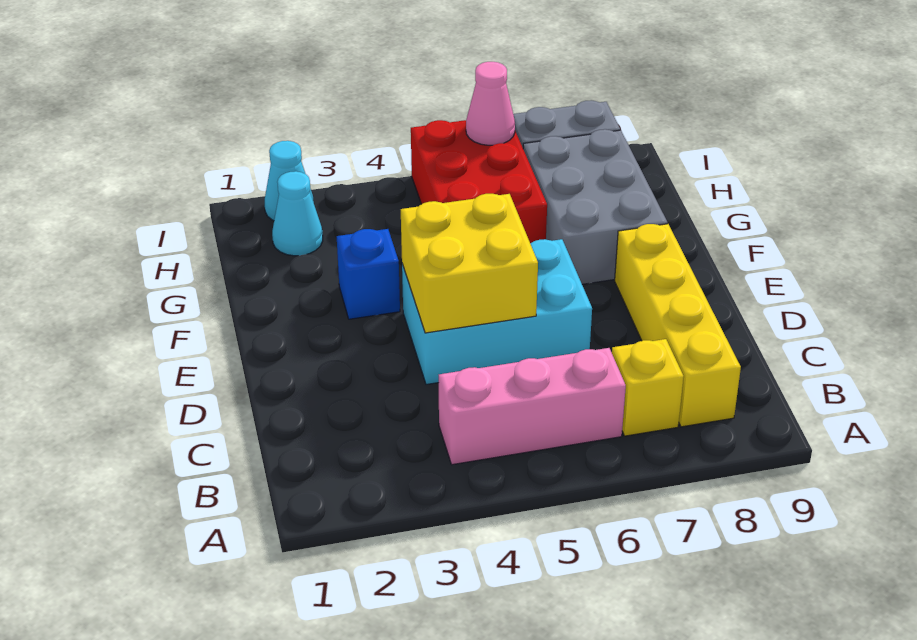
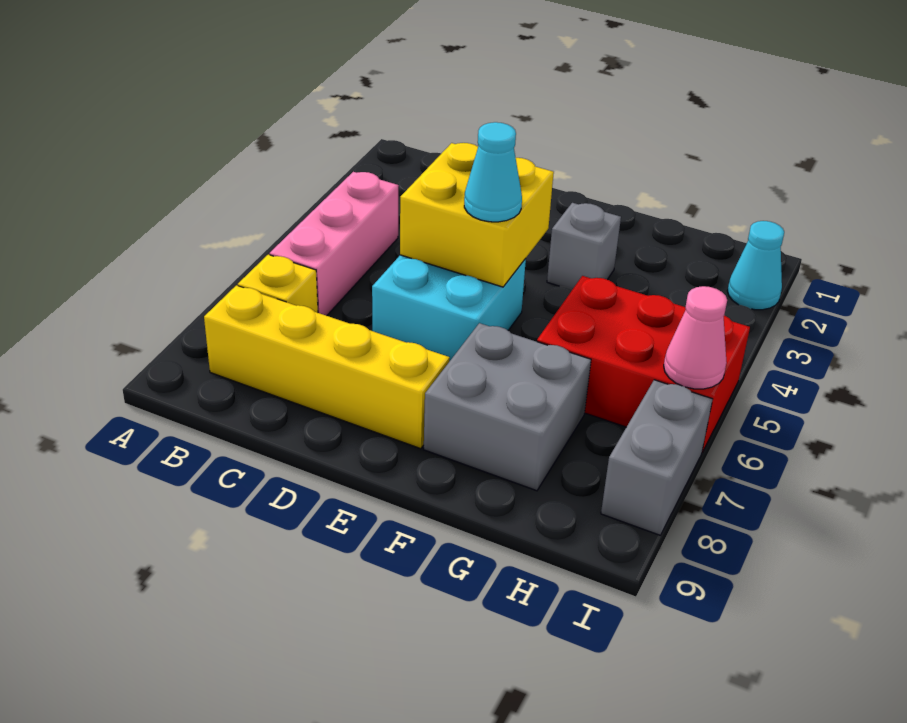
cyan 2x3 brick [402,239,592,384] -> cyan 2x2 brick [372,255,526,361]
blue 1x1 brick [337,229,400,319] -> grey 1x1 brick [547,203,621,290]
grey 2x3 brick [523,129,668,284] -> grey 2x2 brick [424,323,591,491]
cyan 1x1 cone [272,171,323,256] -> cyan 1x1 cone moved to [464,122,522,222]

